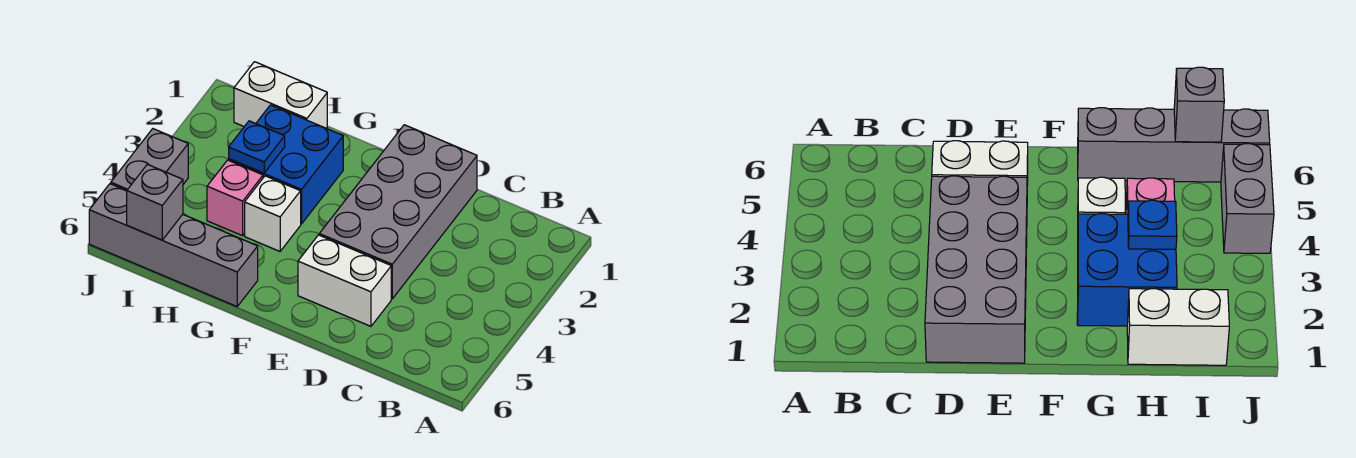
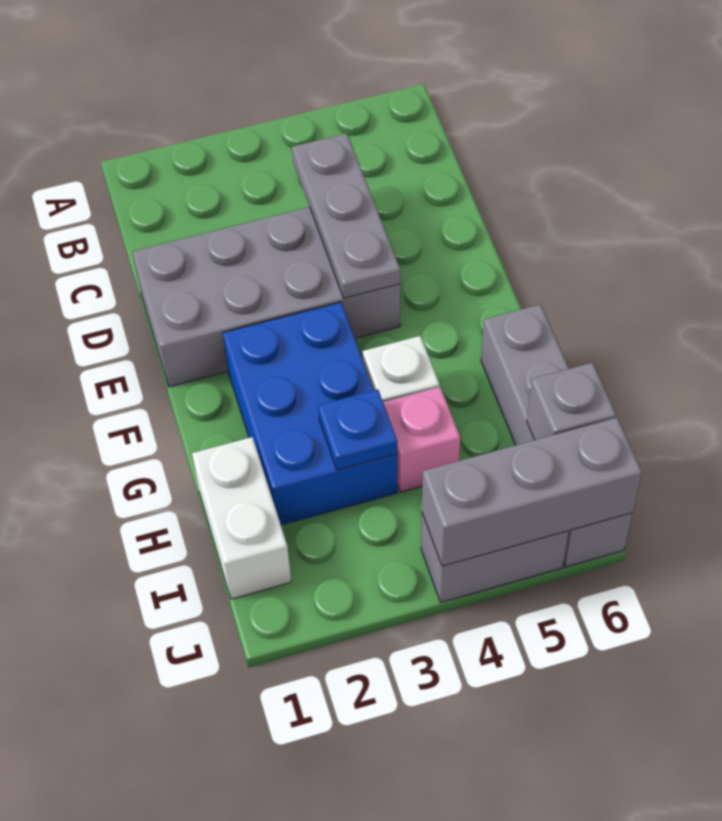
none -> grey 1x3 plate [292,133,400,298]
white 1x2 brick [298,235,391,326] -> none
blue 2x2 brick [229,105,343,224] -> blue 2x3 brick [223,302,397,525]
none -> grey 1x3 brick [422,418,642,566]

